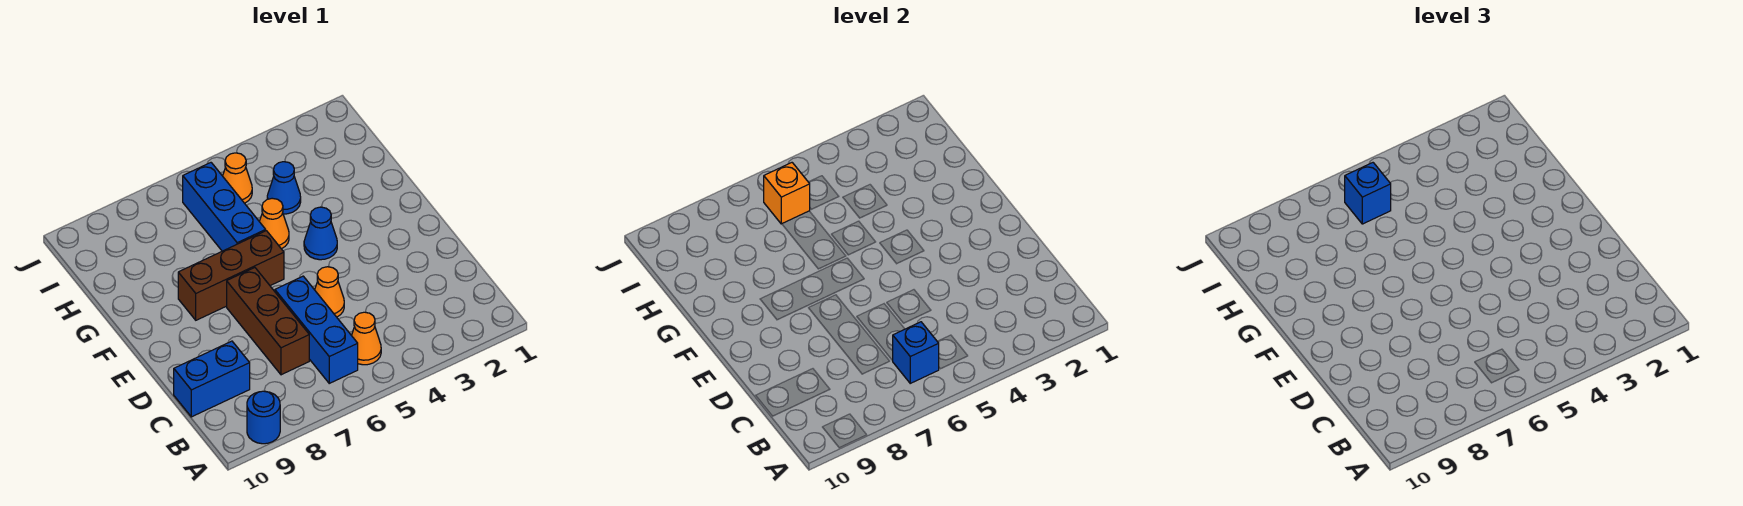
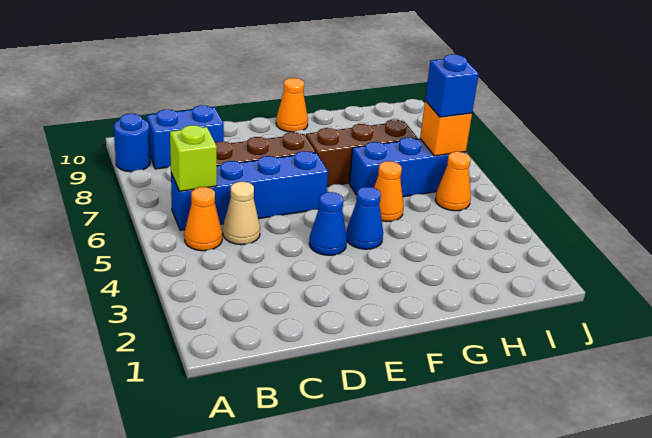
blue 1x3 brick [275,276,358,383] -> blue 1x4 brick [171,151,328,230]
blue 1x1 brick [893,322,939,383] -> lime 1x1 brick [170,125,217,191]
none -> tan 1x1 cone [223,182,260,245]
blue 1x2 brick [174,341,250,417] -> blue 1x2 brick turned to [147,105,224,169]
orange 1x1 cone [315,267,344,317] -> orange 1x1 cone moved to [276,78,308,132]
brown 1x3 brick [178,231,284,320] -> brown 1x3 brick turned to [306,120,418,186]
blue 1x1 cone [267,162,301,214] -> blue 1x1 cone moved to [309,192,347,255]

